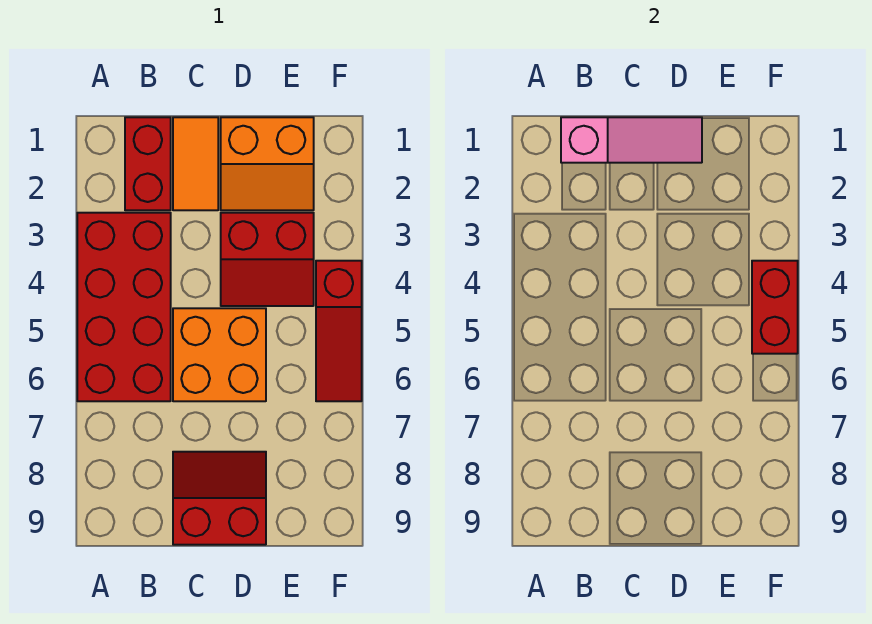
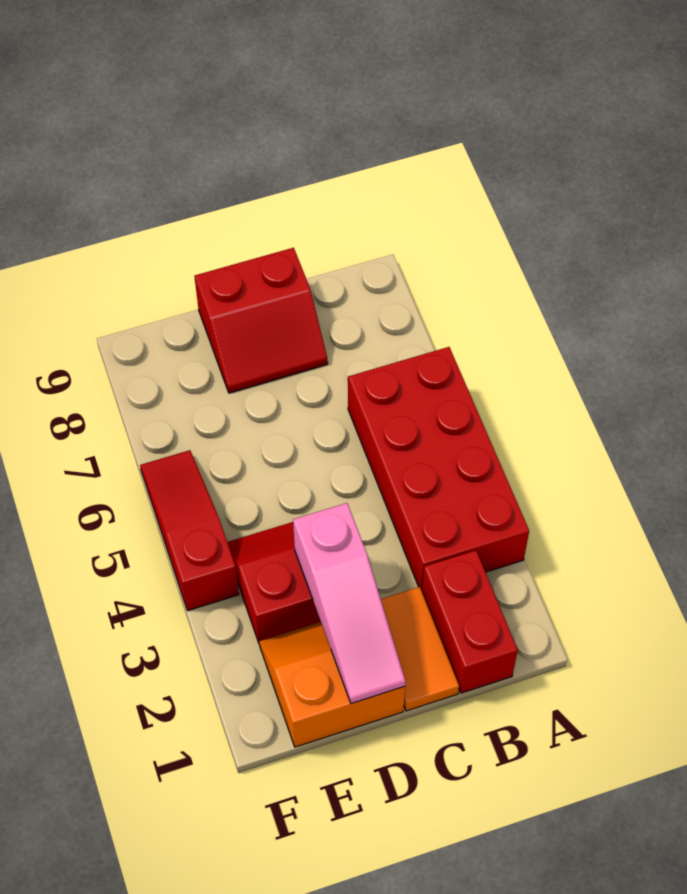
pink 1x3 slope [561,117,702,163] -> pink 1x3 slope turned to [293,503,406,704]
orange 2x2 brick [173,308,266,401] -> none
red 1x2 brick [752,261,798,354] -> none

